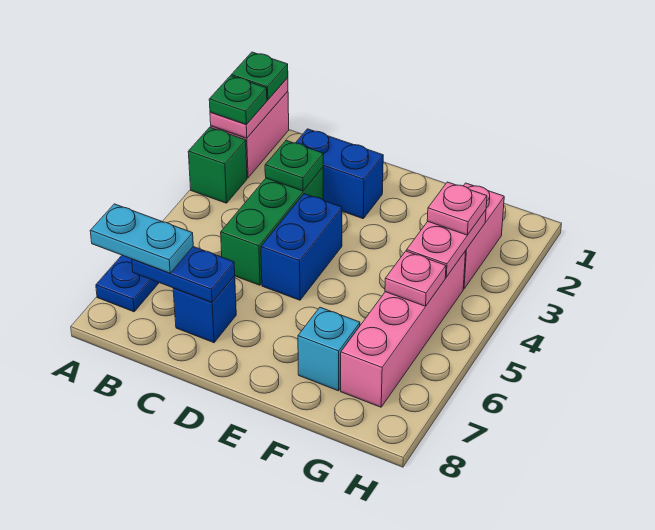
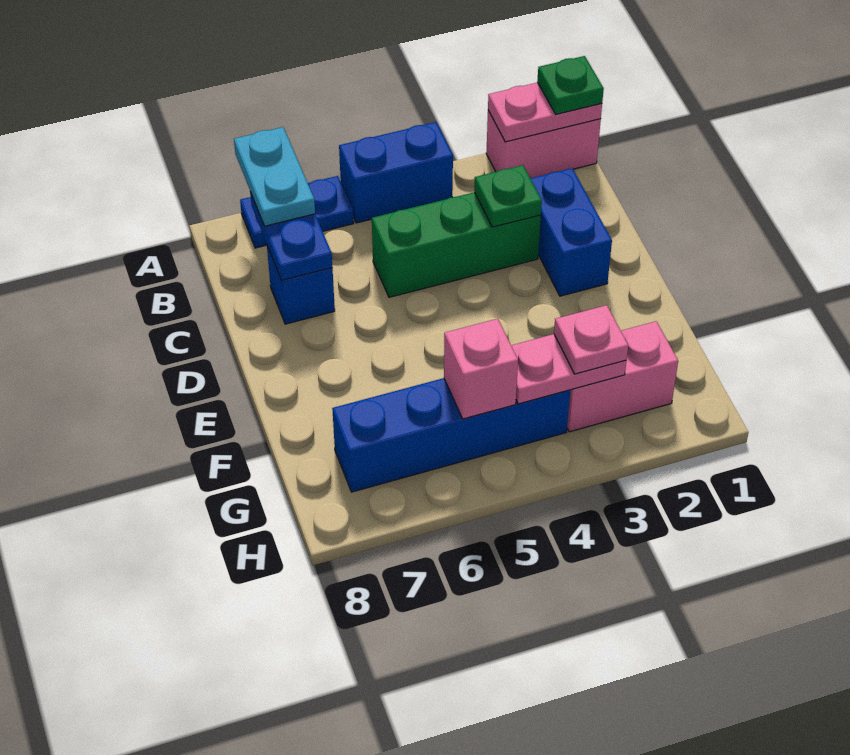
green 1x1 plate [209,76,267,124] -> none
green 1x1 brick [188,127,247,203] -> none
blue 1x2 brick [261,194,342,300] -> blue 1x2 brick moved to [339,122,453,223]
cyan 1x1 brick [298,307,360,391] -> none
pink 1x4 brick [341,251,466,407] -> blue 1x4 brick [332,378,570,492]
pink 1x1 plate [385,251,446,306] -> pink 1x1 brick [444,319,518,419]

